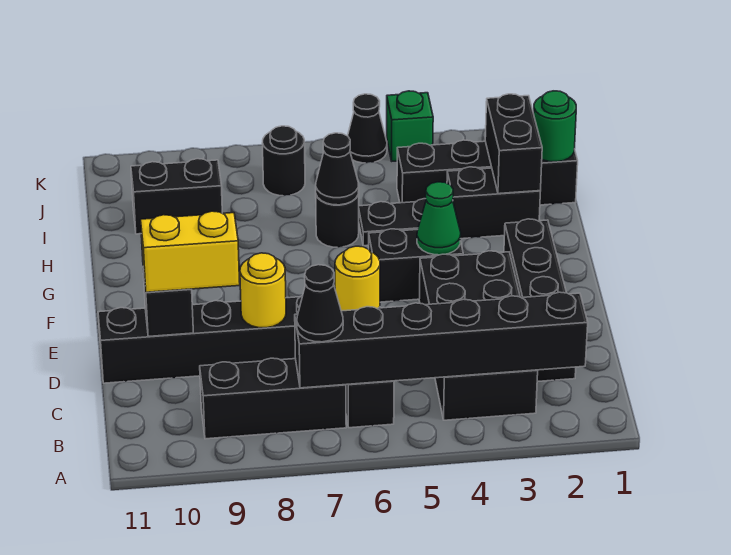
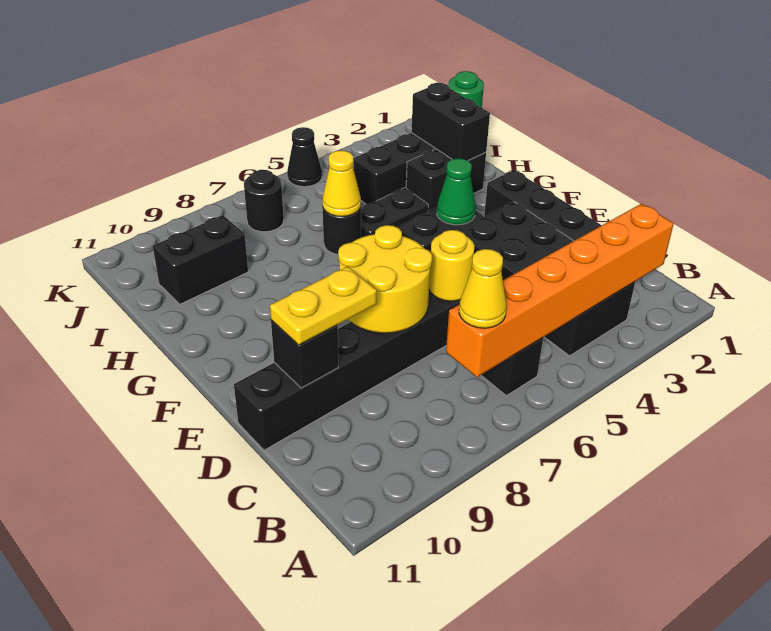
black 1x6 brick [295,292,588,388] -> orange 1x6 brick [446,204,674,377]
black 1x3 brick [200,358,346,439] -> none
black 1x1 cone [297,265,343,342] -> yellow 1x1 cone [459,249,506,328]
yellow 1x1 round brick [240,253,286,328] -> yellow 2x2 round brick [338,225,432,333]
yellow 1x2 brick [141,211,240,292] -> yellow 1x2 plate [270,266,377,345]
black 1x1 cone [316,133,359,205] -> yellow 1x1 cone [322,150,361,217]
green 1x1 brick [387,91,433,161] -> none

